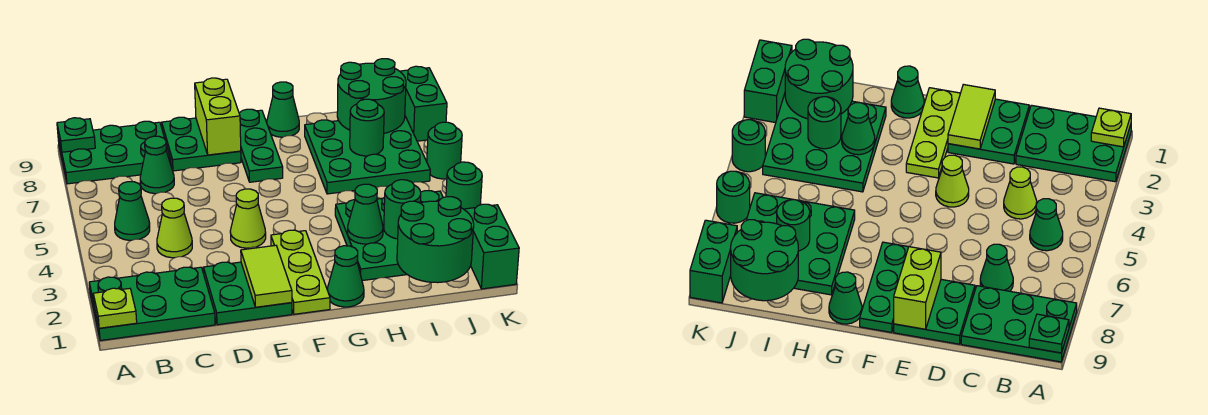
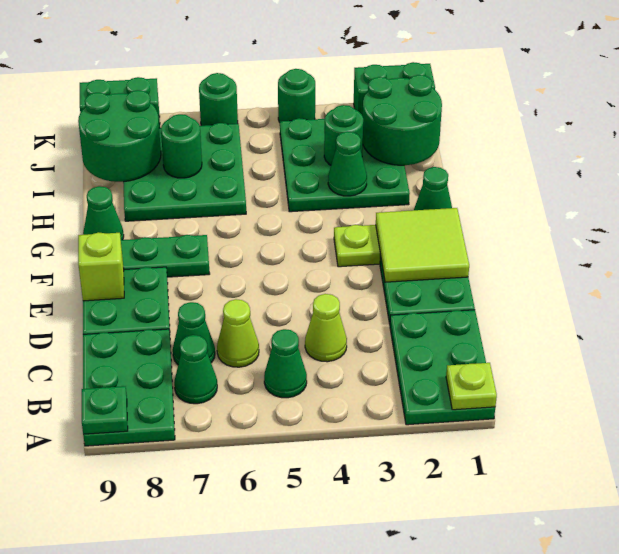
none -> green 1x1 cone [174,335,217,404]
lime 1x2 tile [241,245,292,307] -> lime 2x2 tile [376,208,469,282]
lime 1x1 cone [230,189,266,248] -> lime 1x1 cone moved to [217,299,259,367]
lime 1x2 brick [195,78,241,155] -> lime 1x1 brick [78,232,124,301]

